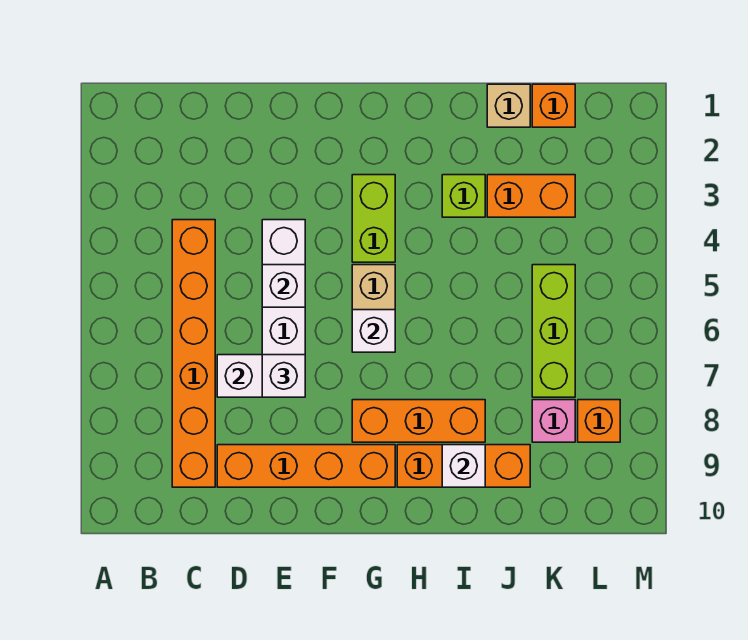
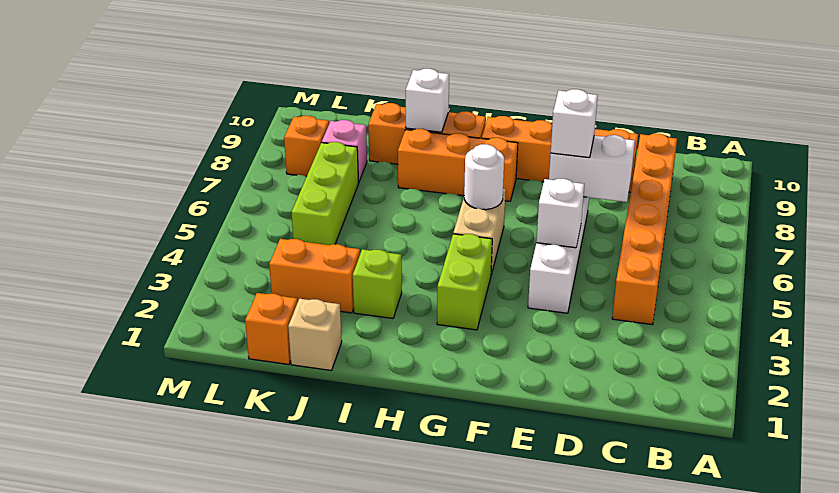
white 1x1 brick [352,310,395,352] -> white 1x1 round brick [464,144,504,210]

